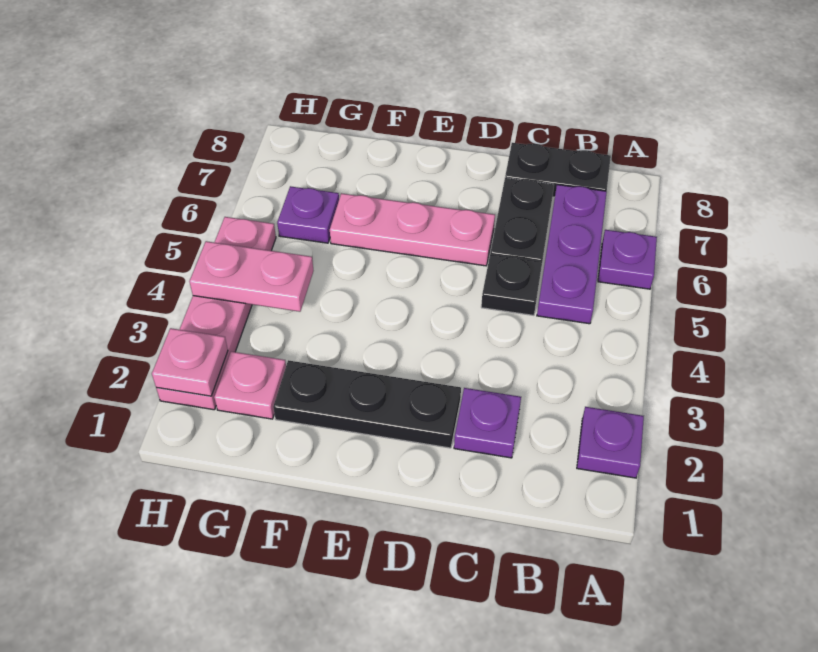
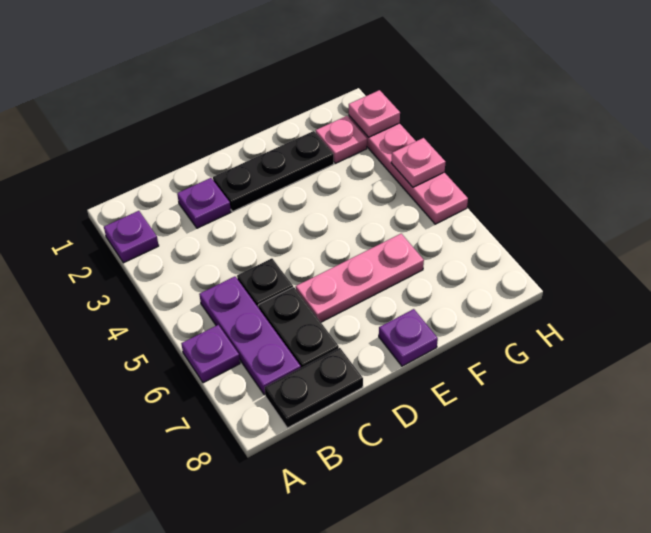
pink 1x2 plate [189,241,313,312] -> pink 1x1 plate [391,138,445,187]
purple 1x1 plate [277,186,339,243] -> purple 1x1 plate moved to [379,309,438,366]

